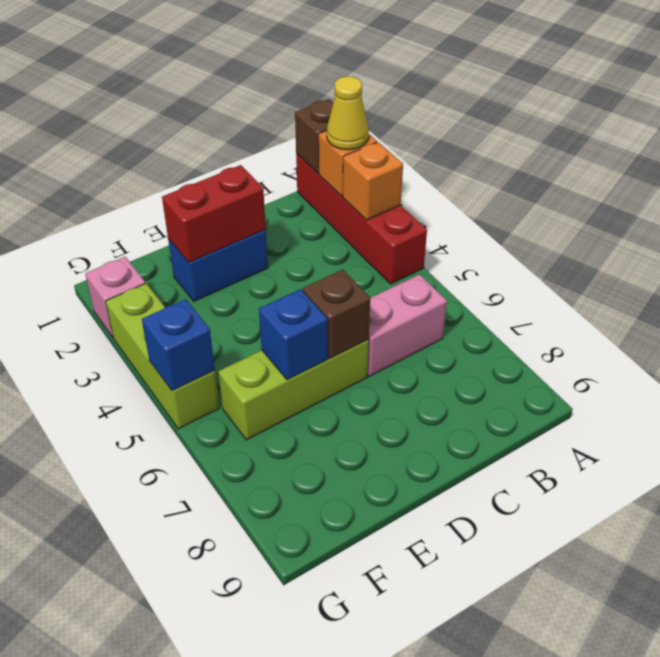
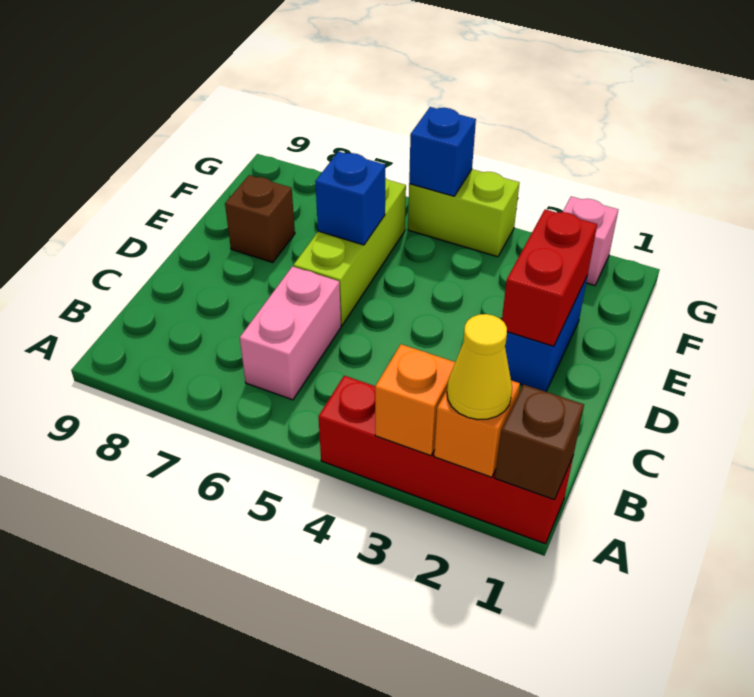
brown 1x1 brick [303,270,370,358] -> brown 1x1 brick moved to [225,175,295,263]
lime 1x3 brick [106,283,219,429] -> lime 1x2 brick [408,169,519,257]

